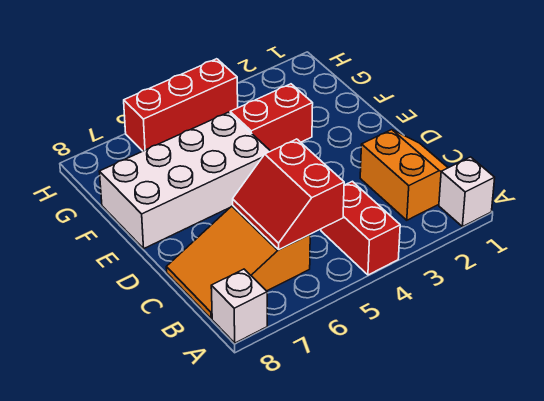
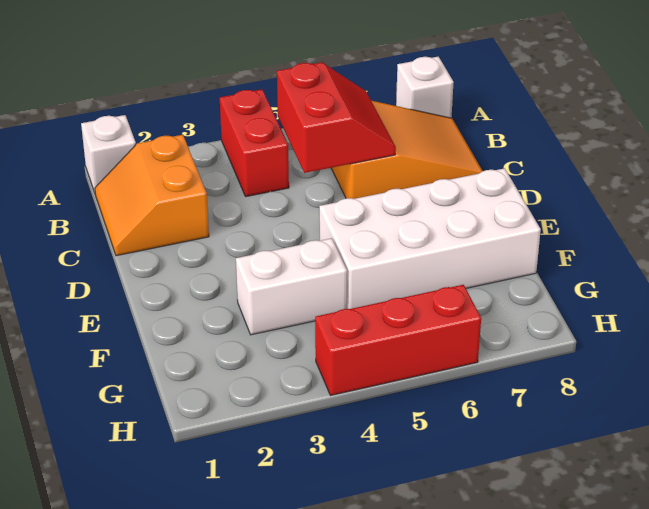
red 1x2 brick [230,84,313,151] -> white 1x2 brick [236,238,347,335]

